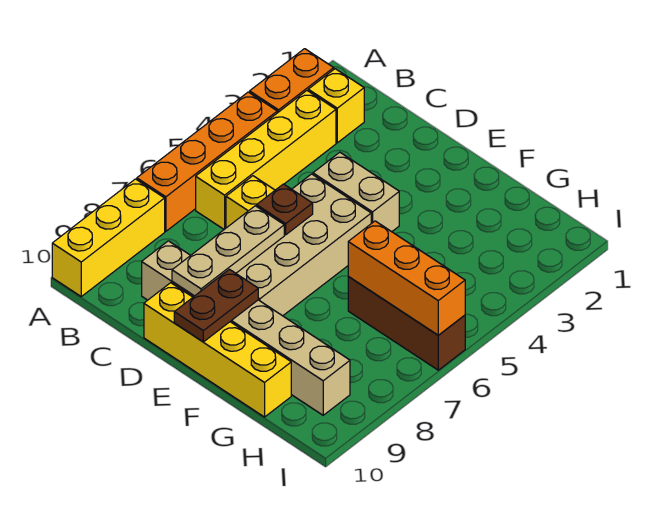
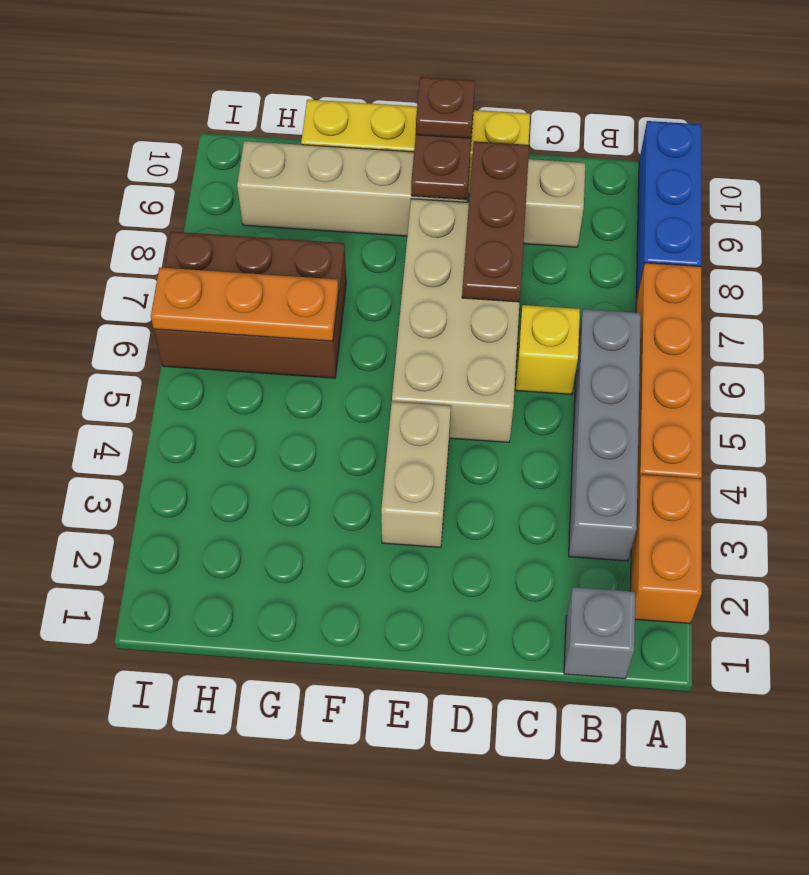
yellow 1x3 brick [52,179,165,296] -> blue 1x3 brick [636,121,701,299]
none -> grey 1x1 brick [564,587,635,679]
yellow 1x1 brick [308,69,364,143] -> none
yellow 1x4 brick [196,91,336,229] -> grey 1x4 brick [569,309,641,561]
tan 1x2 brick [313,152,399,232] -> tan 1x2 brick turned to [381,402,451,548]
brown 1x1 plate [257,184,313,235] -> brown 1x1 plate moved to [416,77,475,138]
tan 1x3 plate [172,206,284,296] -> brown 1x3 plate [462,141,529,302]
brown 1x3 brick [348,277,465,370] -> brown 2x3 brick [154,232,346,378]
orange 1x3 brick [348,221,465,335] -> orange 1x3 plate [151,267,339,341]

